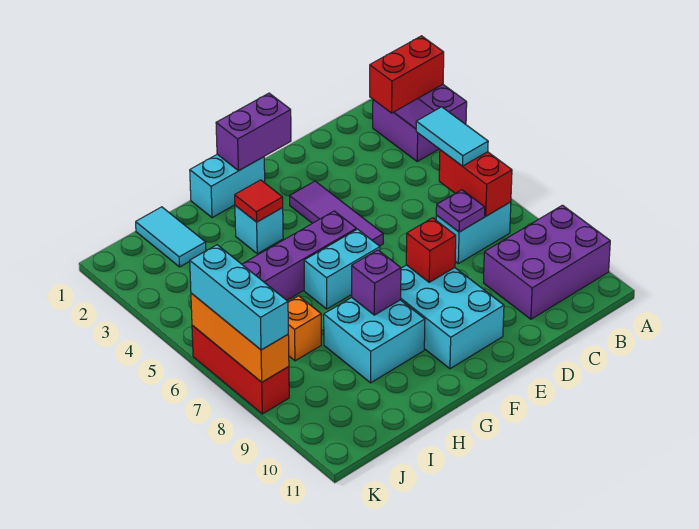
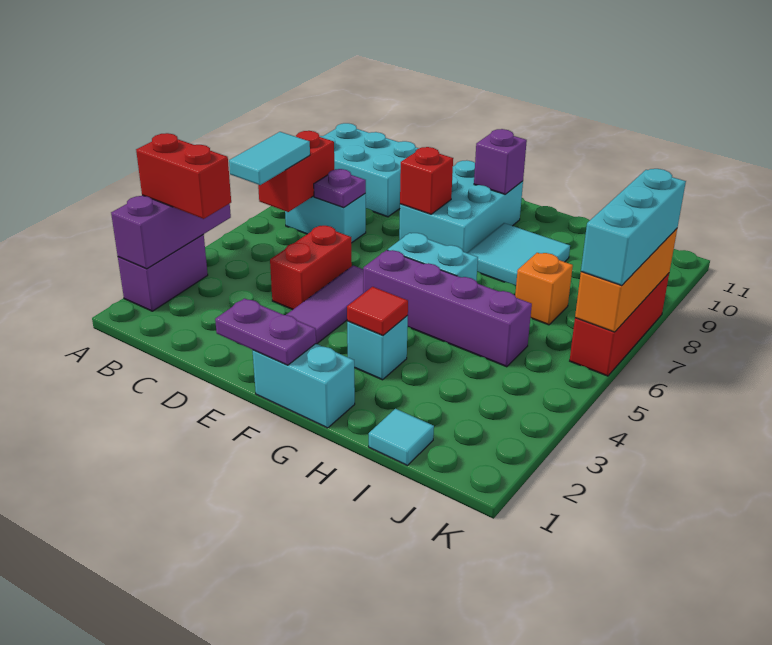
purple 2x3 brick [483,205,610,319] -> cyan 2x3 brick [320,123,419,217]
none -> red 1x2 brick [270,226,352,310]
purple 1x2 brick [216,93,291,171] -> purple 1x2 plate [215,298,316,365]
cyan 2x2 brick [324,298,425,383] -> cyan 2x2 tile [468,223,570,286]
purple 1x1 brick [352,250,401,315] -> purple 1x1 brick moved to [474,129,527,194]
cyan 1x2 tile [136,207,206,267] -> cyan 1x1 tile [369,409,434,466]

